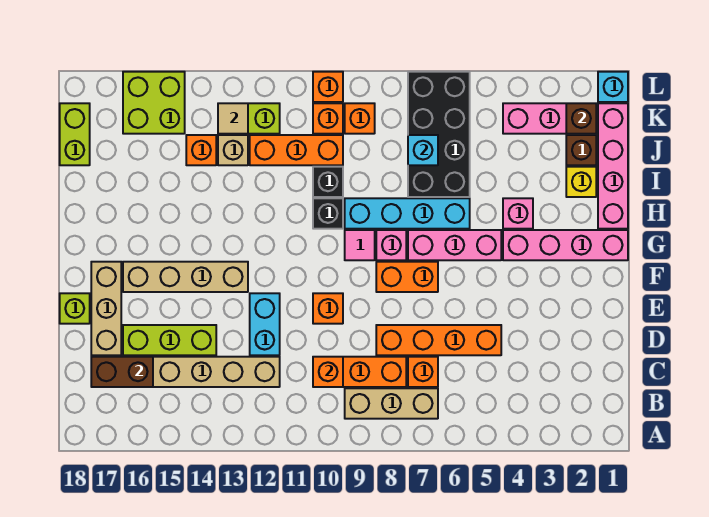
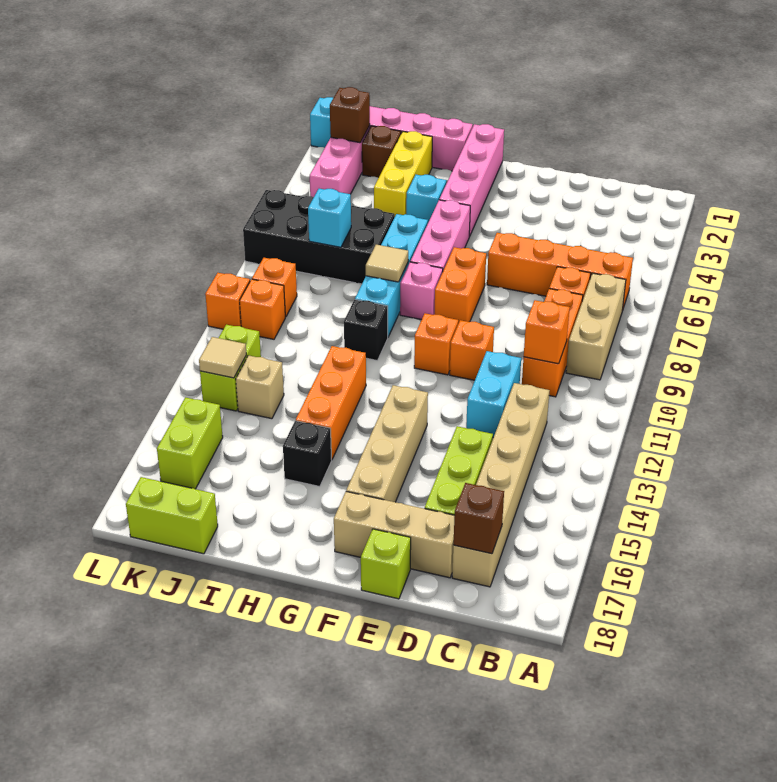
brown 1x2 brick [91,357,153,387] -> brown 1x1 brick [453,483,504,554]
orange 1x4 brick [376,325,501,355] -> orange 1x4 brick turned to [487,233,633,311]
cyan 1x2 brick [250,293,280,355] -> cyan 1x2 brick turned to [466,351,521,438]
pink 1x1 tile [345,230,375,260] -> none
pink 1x1 brick [503,198,533,229] -> cyan 1x1 brick [406,175,447,222]
none -> tan 1x1 tile [366,245,408,282]
yellow 1x1 brick [566,167,596,197] -> yellow 1x3 brick [374,131,432,216]
black 1x1 brick [313,167,343,197] -> black 1x1 brick moved to [283,421,332,487]
orange 1x3 brick [250,135,343,165] -> orange 1x3 brick moved to [296,346,366,460]
orange 1x1 brick [186,135,216,165] -> orange 1x1 brick moved to [414,313,458,375]
lime 2x2 brick [123,72,185,134] -> lime 1x2 brick [157,397,223,489]

